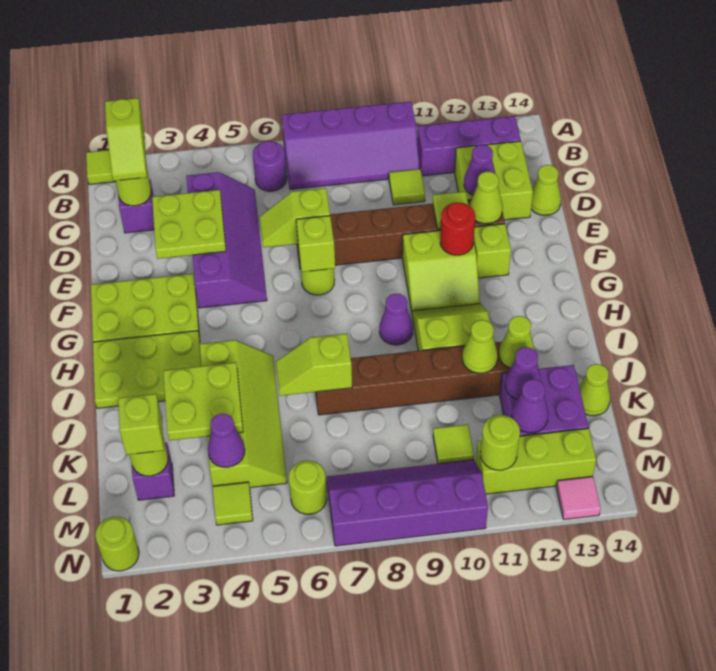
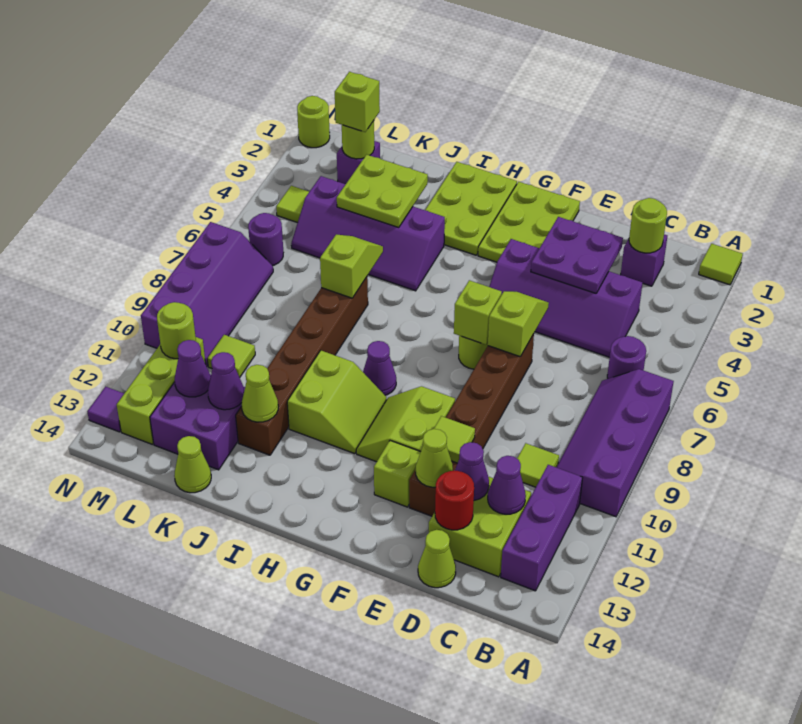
lime 1x2 slope [105,98,147,181] -> none
lime 2x2 plate [152,190,226,259] -> purple 2x2 plate [531,217,623,293]
red 1x1 round brick [440,203,475,255] -> red 1x1 round brick moved to [435,471,474,530]
lime 2x4 slope [200,340,287,488] -> purple 2x4 slope [291,176,445,291]
lime 1x1 cone [462,320,498,373] -> none
purple 1x1 cone [208,414,245,467] -> purple 1x1 cone moved to [488,456,526,514]
lime 1x1 round brick [289,460,327,514] -> purple 1x1 round brick [248,213,283,266]
pink 1x1 tile [556,477,601,519] -> purple 1x1 tile [87,387,124,432]

